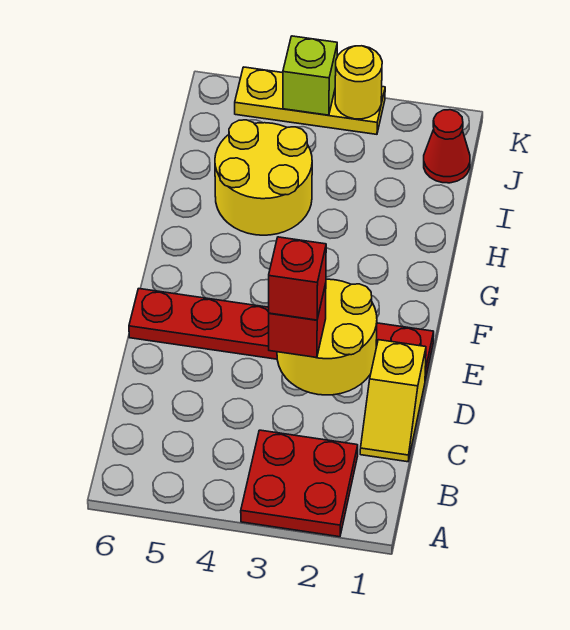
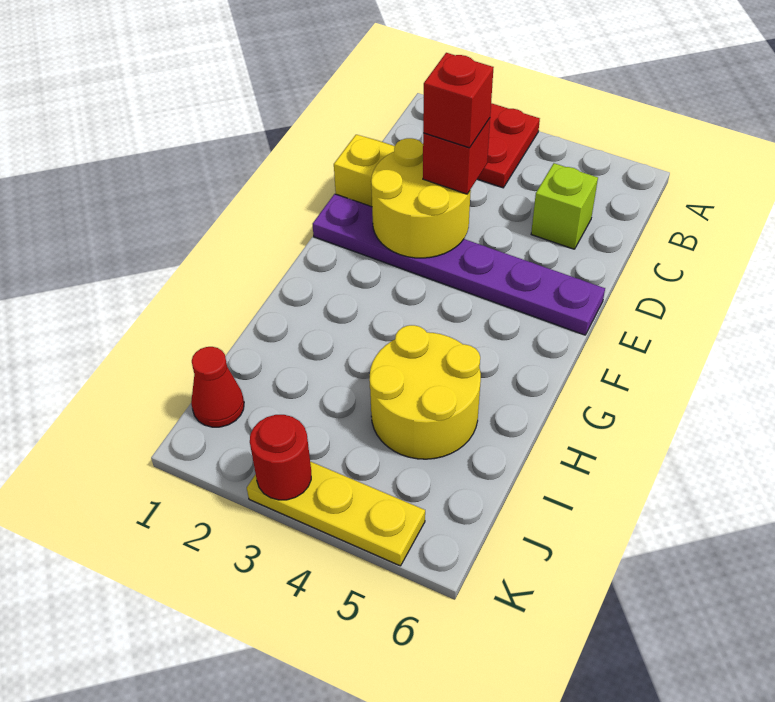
red 1x6 plate [129,289,434,380] -> purple 1x6 plate [313,194,605,335]
yellow 1x1 round brick [335,46,382,119] -> red 1x1 round brick [250,415,311,500]
lime 1x1 brick [283,36,337,115] -> lime 1x1 brick moved to [531,163,598,249]

